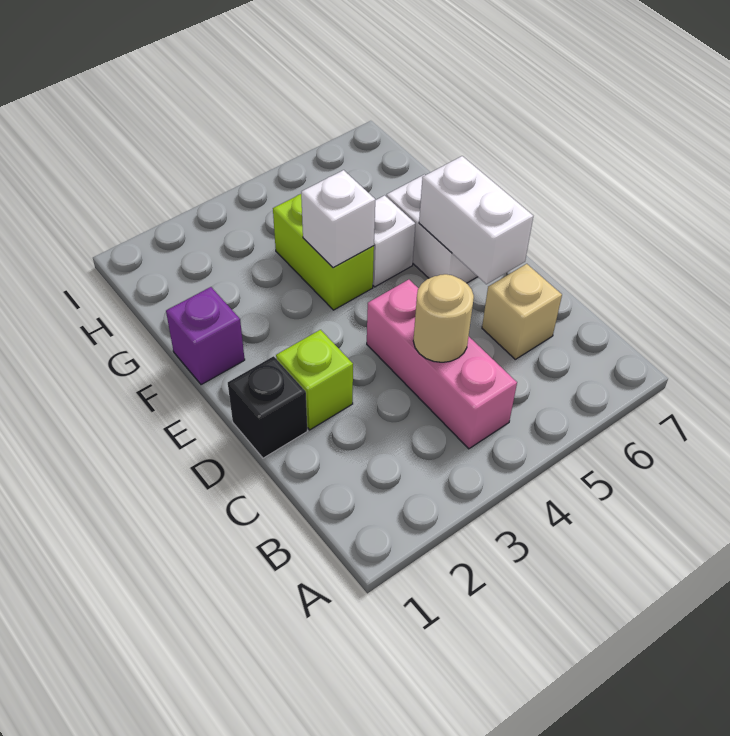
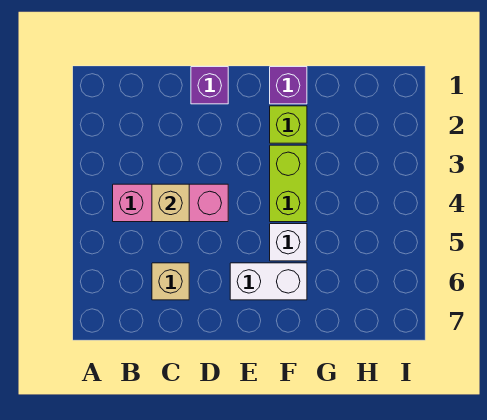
tan 1x1 round brick [413,274,474,362] -> tan 1x1 brick [152,184,189,222]
black 1x1 brick [228,356,307,458] -> purple 1x1 brick [191,67,228,104]
lime 1x1 brick [276,330,353,430] -> lime 1x1 brick moved to [270,106,307,143]
white 1x2 brick [419,156,533,284] -> none
lime 1x2 brick [273,194,374,310] -> lime 1x2 brick turned to [270,145,307,222]
white 1x1 brick [301,170,375,268] -> none

